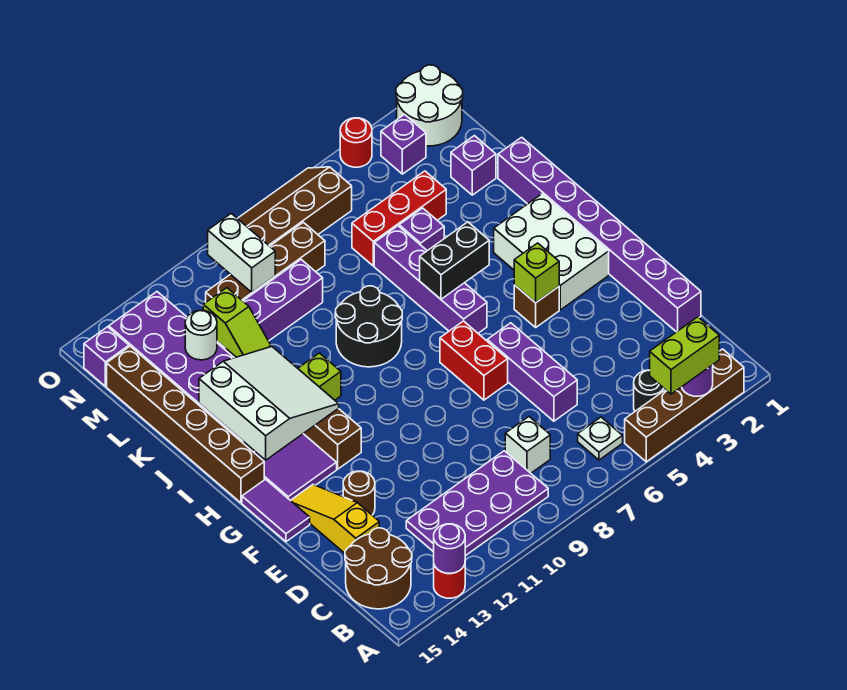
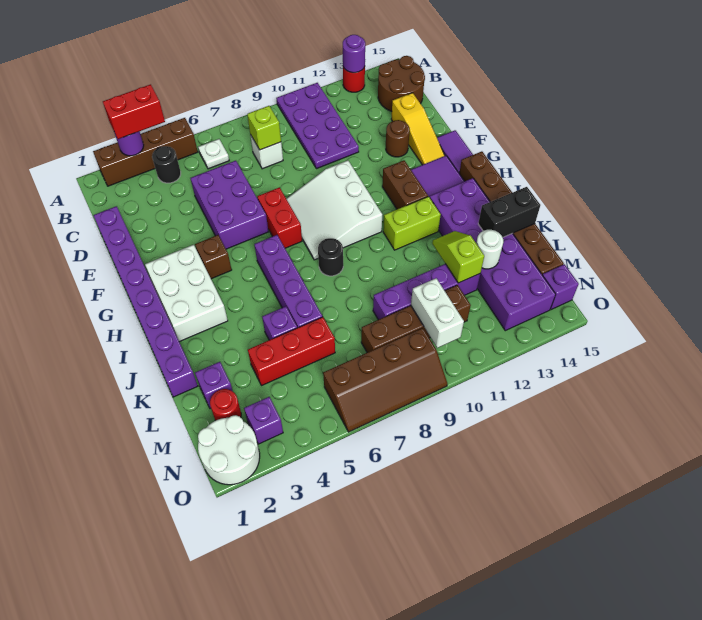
lime 1x2 brick [649,317,719,394] -> red 1x2 brick [103,84,165,139]
purple 2x4 plate [406,451,548,556] -> purple 2x4 plate turned to [276,83,359,169]
purple 1x3 brick [487,323,577,421] -> purple 2x3 brick [190,161,268,249]
lime 1x1 brick [514,243,559,303] -> lime 1x1 brick moved to [247,106,281,150]
white 3x3 slope [199,347,339,460] -> white 3x3 slope moved to [287,160,382,260]
black 1x2 brick [420,222,489,299] -> black 1x2 brick moved to [478,187,540,237]
black 2x2 round brick [335,286,402,367] -> black 1x1 round brick [318,238,343,276]
red 1x1 round brick [340,118,372,167] -> red 1x1 round brick moved to [210,389,241,421]

